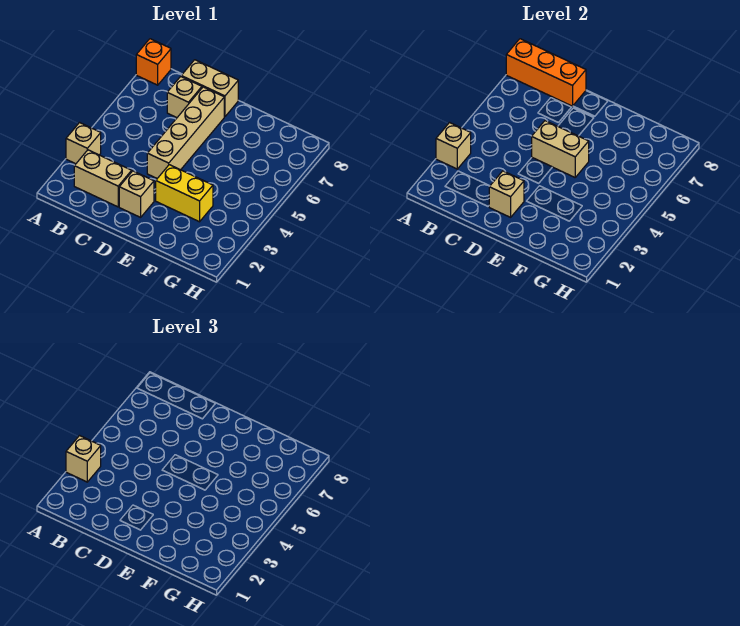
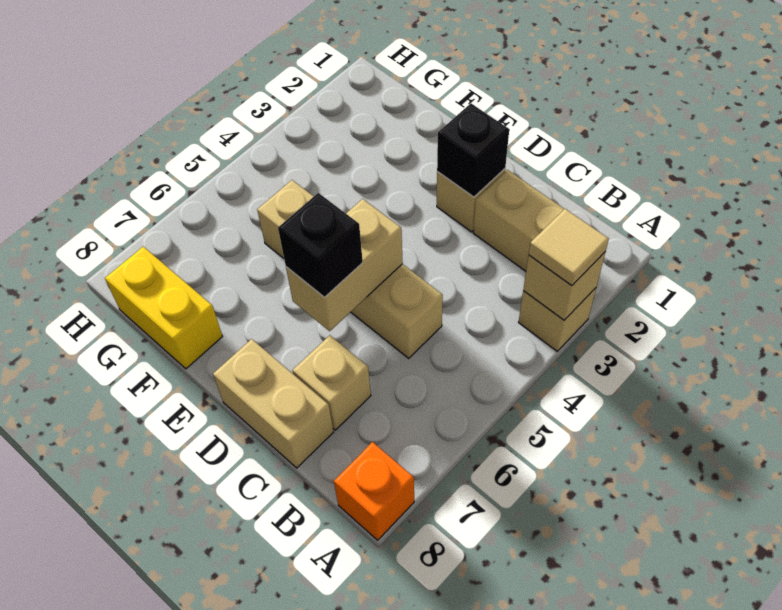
tan 1x1 brick [66,436,101,482] -> tan 1x1 tile [529,209,609,286]
orange 1x3 brick [506,39,586,106] -> none
tan 1x1 brick [489,171,524,217] -> black 1x1 brick [437,104,509,197]
tan 1x4 brick [147,87,224,178] -> tan 1x4 brick turned to [257,180,443,358]
tan 1x2 brick [532,121,589,177] -> tan 1x2 brick turned to [286,199,403,331]
none -> black 1x1 brick [278,193,363,297]
yellow 1x2 brick [156,165,213,222] -> yellow 1x2 brick moved to [105,247,223,369]

